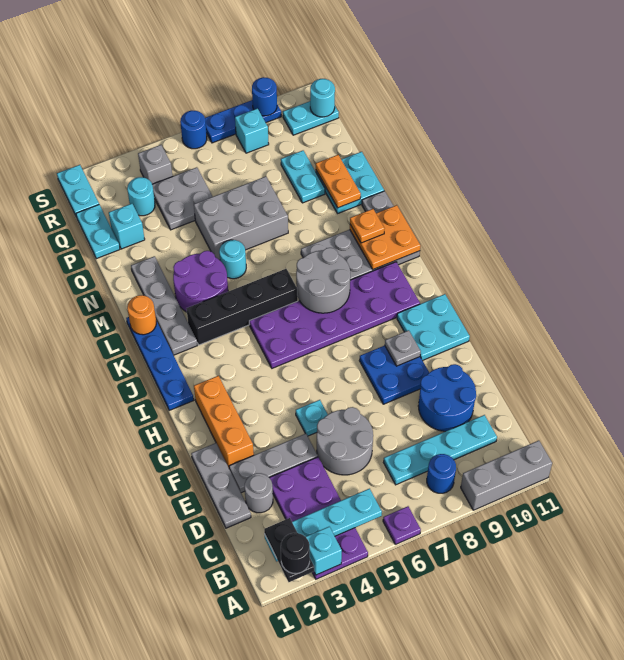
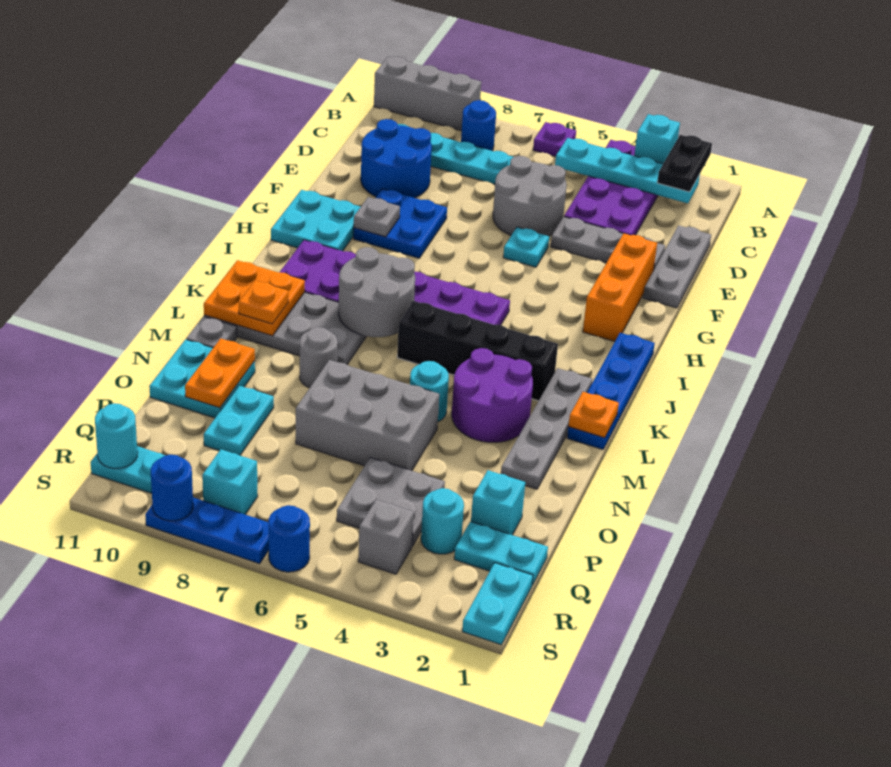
black 1x1 round brick [281,533,310,574] -> none
grey 1x1 round brick [245,473,273,513] -> grey 1x1 round brick moved to [300,327,338,388]
orange 1x1 round brick [127,295,156,335] -> orange 1x1 plate [568,392,619,438]
cyan 1x2 plate [76,205,120,259] -> cyan 1x2 plate turned to [454,522,548,585]

